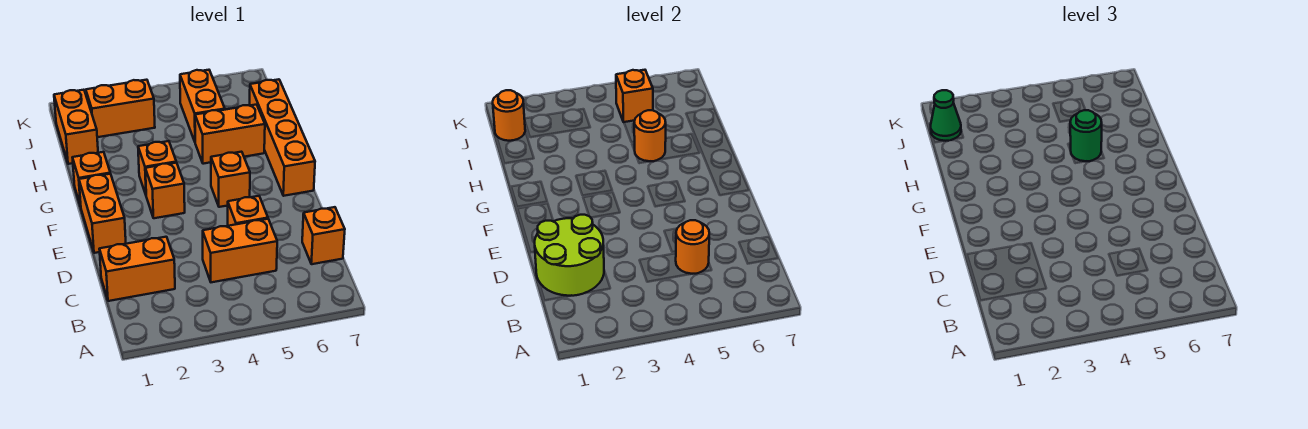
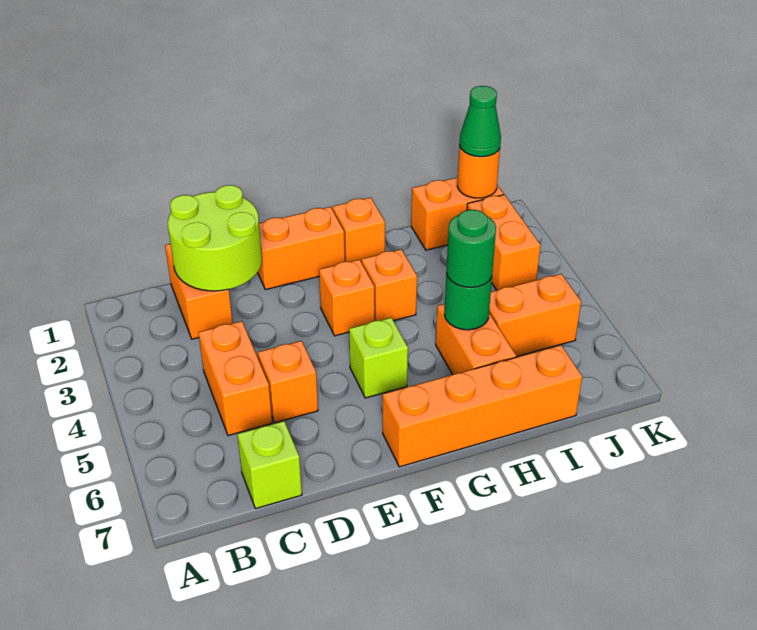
orange 1x1 round brick [676,220,709,274] -> none
orange 1x1 brick [302,207,345,264] -> lime 1x1 brick [237,421,302,509]
orange 1x1 brick [211,152,250,207] -> lime 1x1 brick [349,318,408,398]
orange 1x1 round brick [634,110,666,161] -> green 1x1 round brick [444,274,492,330]
orange 1x1 brick [616,70,653,122] -> none

